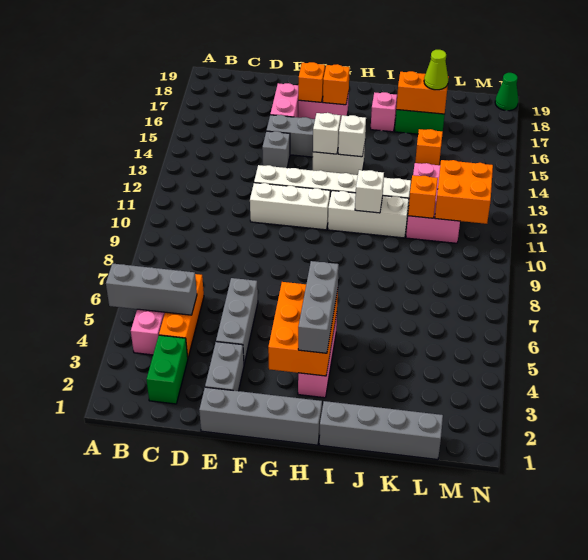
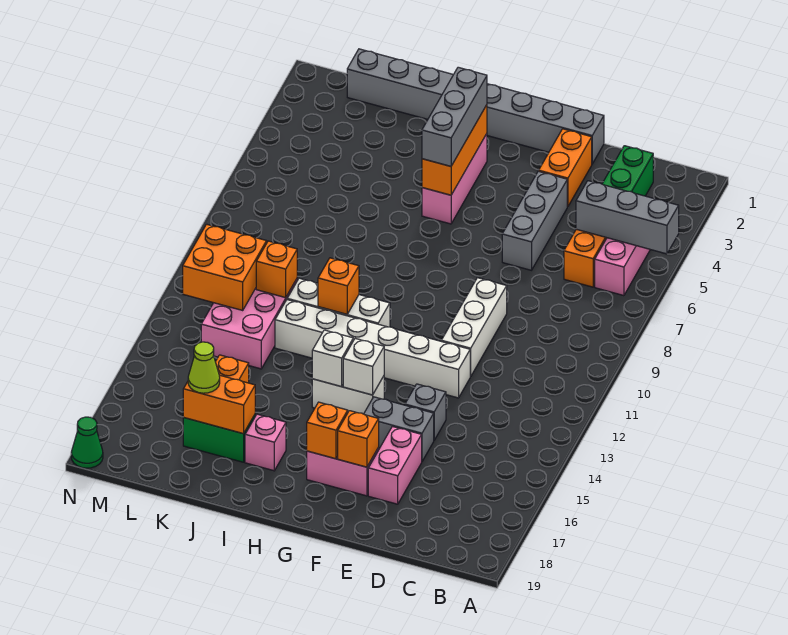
grey 1x2 brick [205,342,244,391] -> orange 1x2 brick [539,129,592,207]
white 1x3 brick [250,183,330,230] -> white 1x3 brick turned to [441,278,507,376]
orange 2x3 brick [268,282,338,376] -> orange 1x3 brick [422,105,487,195]
white 1x1 brick [355,170,384,213] -> orange 1x1 brick [318,258,359,314]

